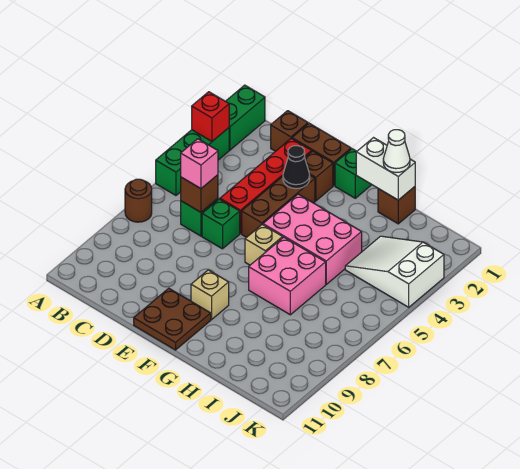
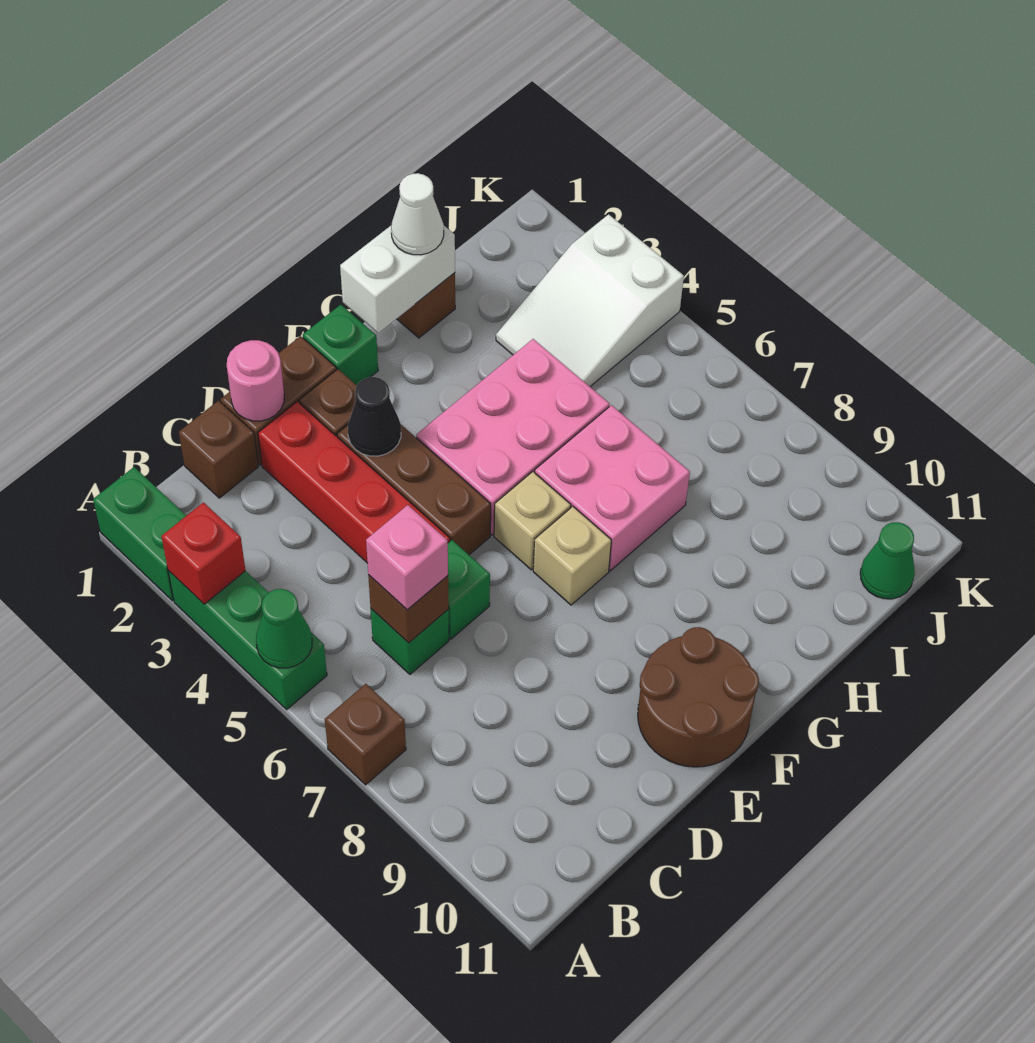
none -> green 1x1 cone [256,589,312,668]
brown 1x1 round brick [125,179,152,222] -> brown 1x1 brick [325,684,406,785]
none -> pink 1x1 round brick [227,340,284,421]
brown 2x2 plate [134,288,211,350] -> brown 2x2 round brick [638,627,759,767]
tan 1x1 brick [191,270,229,320] -> tan 1x1 brick moved to [533,506,611,605]
none -> green 1x1 cone [860,522,915,599]

